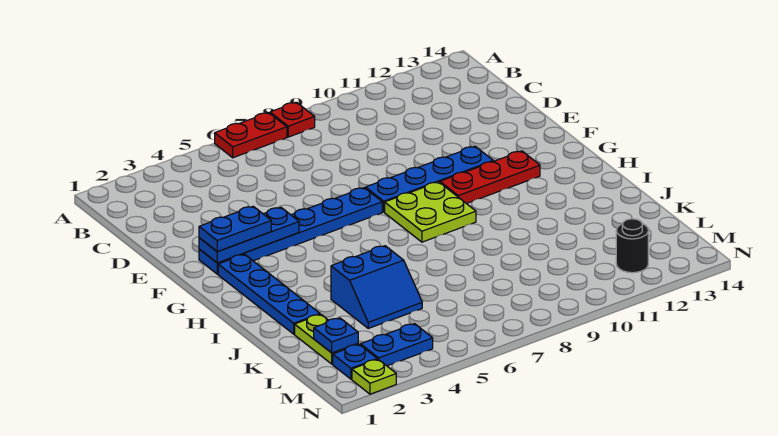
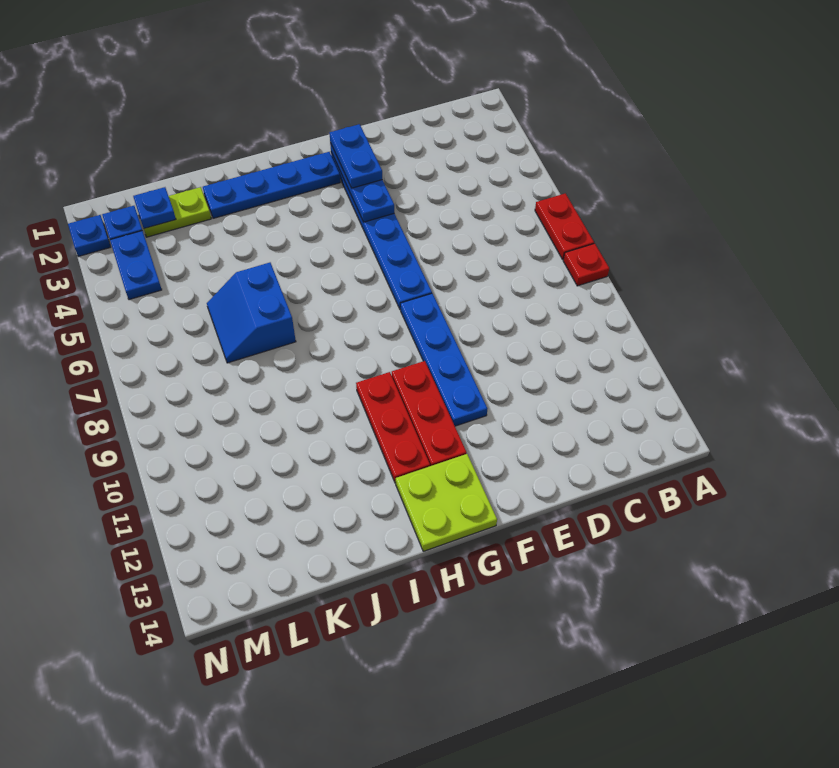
lime 2x2 plate [385,182,476,242] -> lime 2x2 plate moved to [396,454,497,551]
none -> red 1x3 plate [356,372,430,483]
blue 2x2 slope [331,246,422,328] -> blue 2x2 slope moved to [207,263,296,363]
black 1x1 round brick [616,219,648,273] -> none
lime 1x1 plate [352,359,396,394] -> blue 1x1 plate [68,215,111,257]

